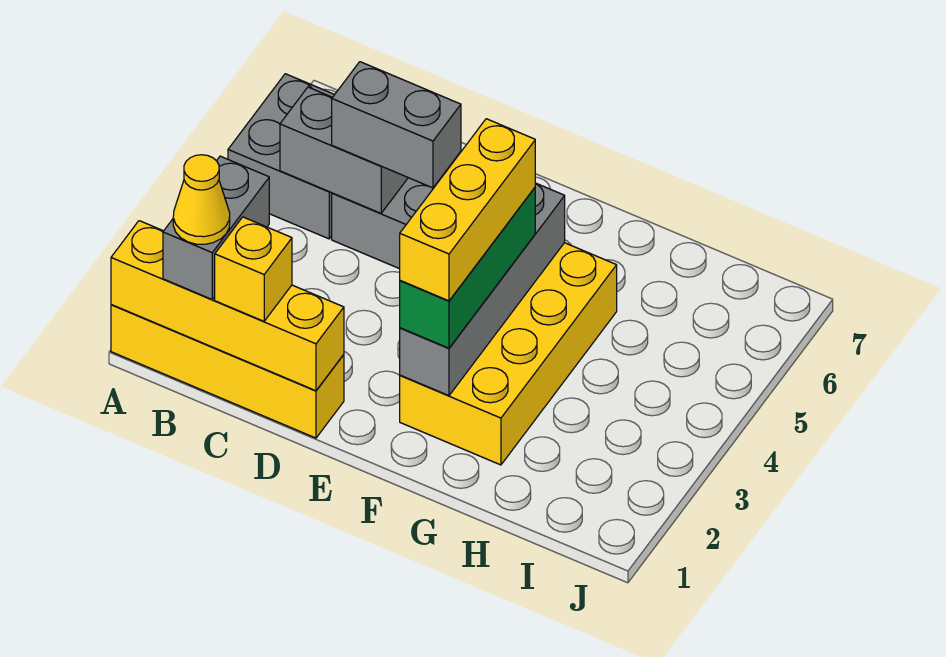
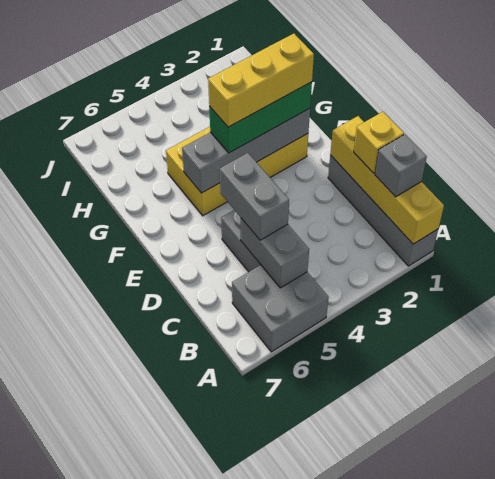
yellow 1x4 brick [111,305,344,438] -> grey 1x4 brick [328,155,438,266]
grey 1x2 brick [163,156,269,299] -> grey 1x1 brick [375,134,427,197]
yellow 1x1 cone [173,155,230,244] -> none

